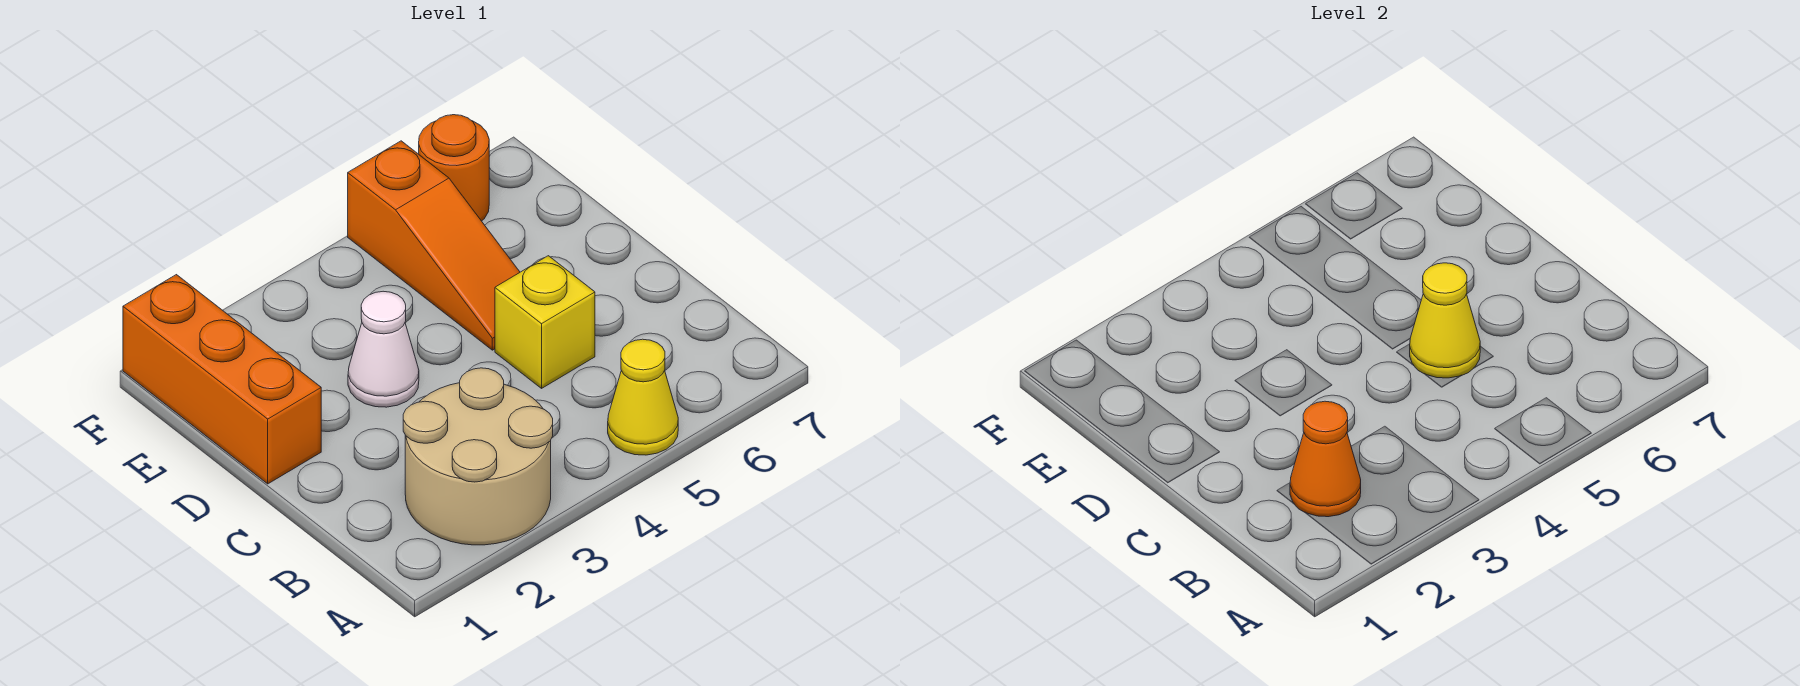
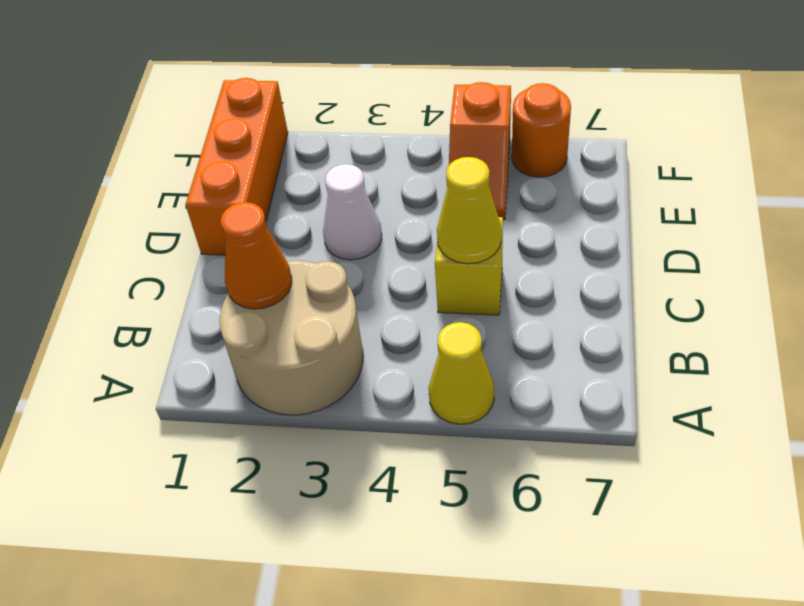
orange 1x3 slope [348,141,520,350] -> orange 1x2 slope [449,82,511,219]

